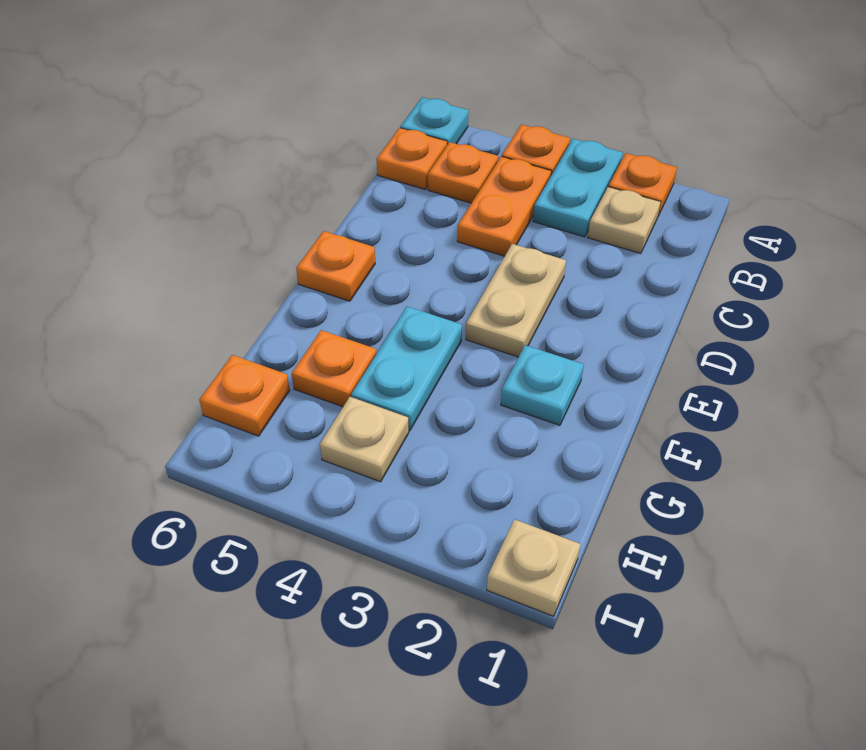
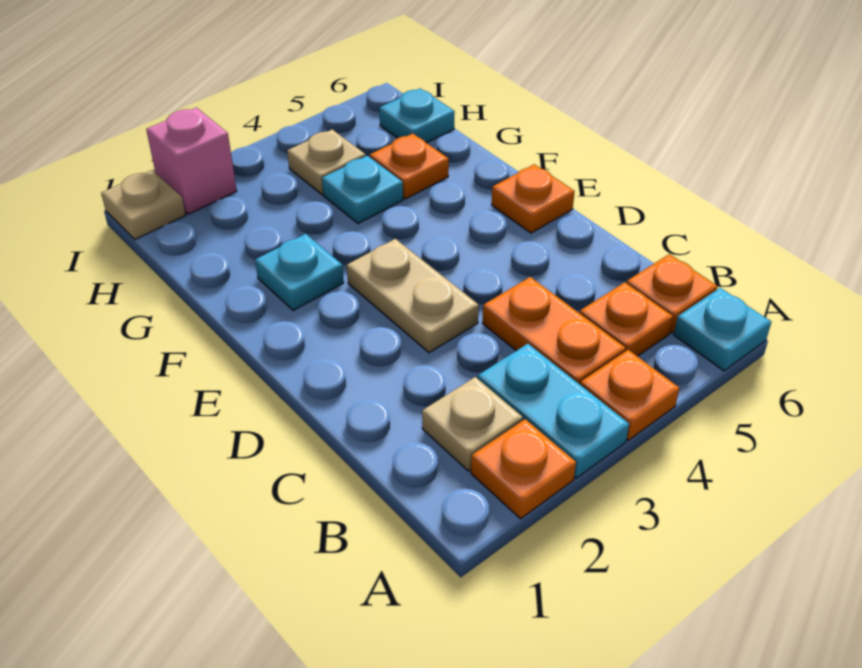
cyan 1x2 plate [351,306,462,431] -> cyan 1x1 plate [322,156,403,224]
orange 1x1 plate [199,355,290,436] -> cyan 1x1 plate [379,88,455,143]
none -> pink 1x1 brick [146,108,237,214]

